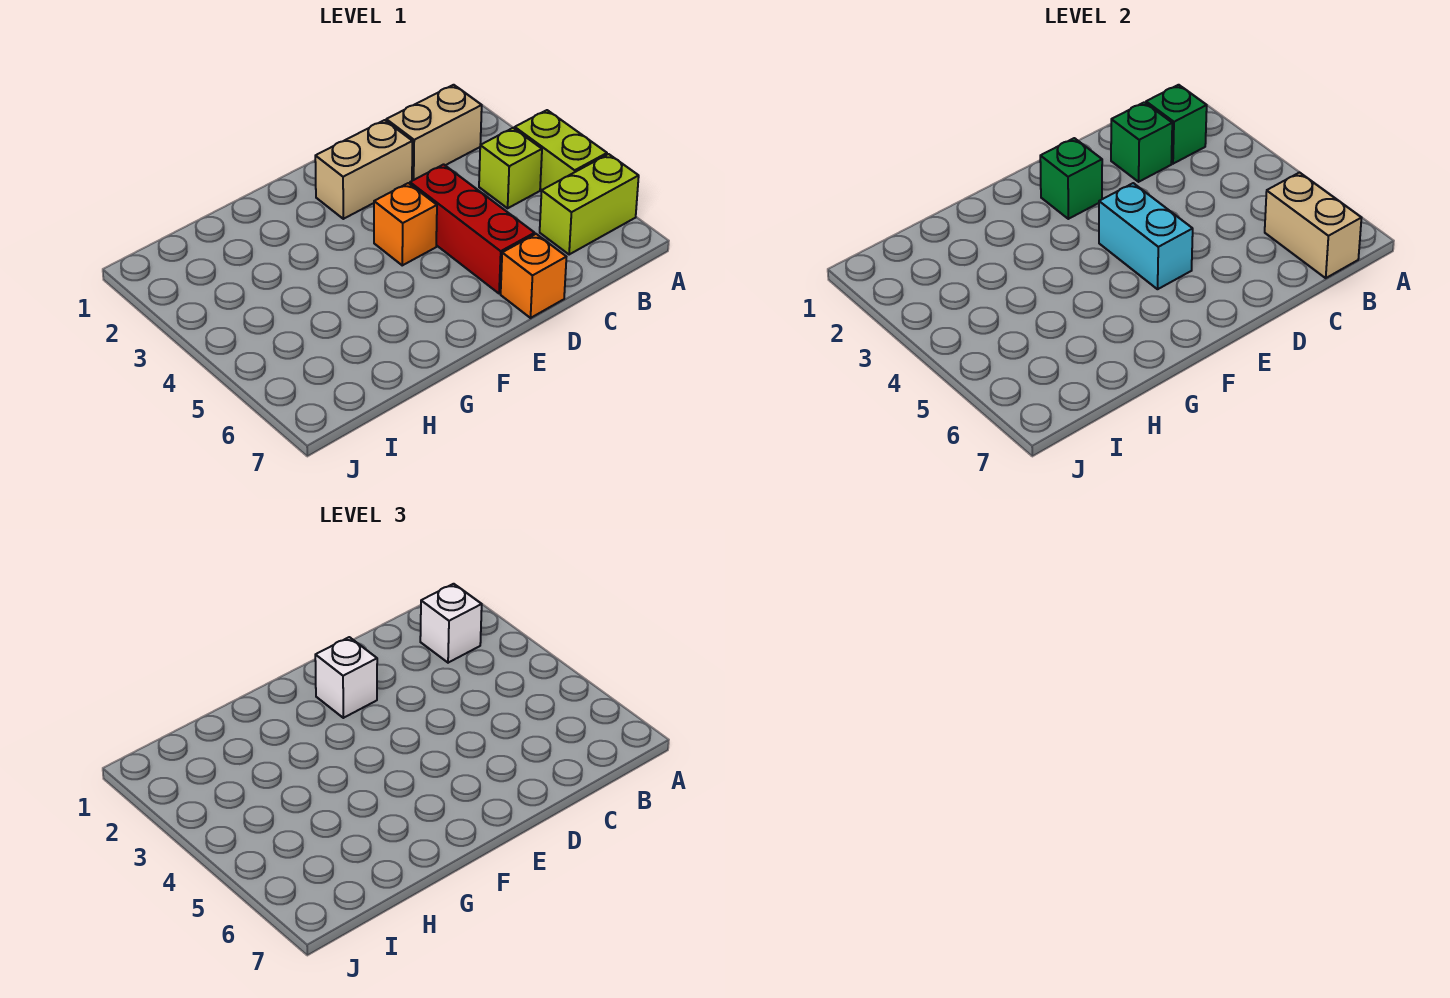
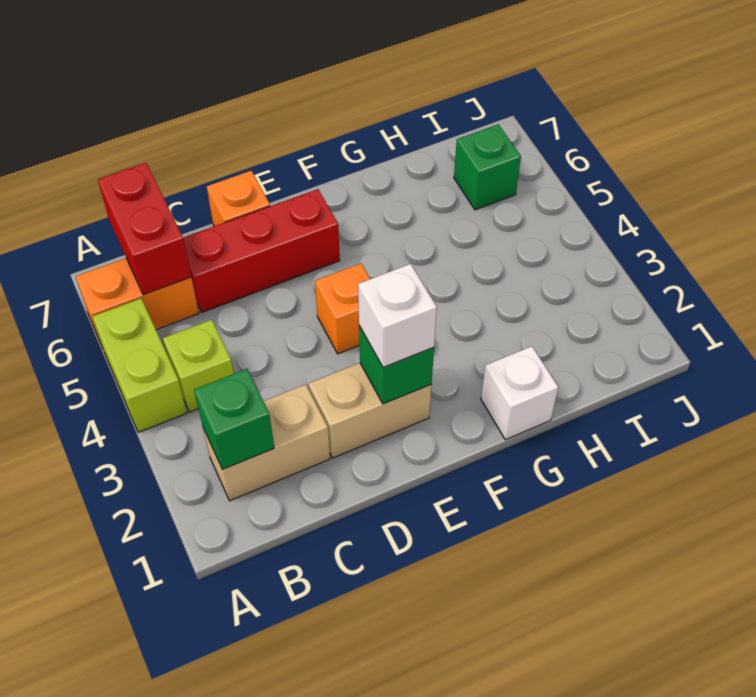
lime 1x2 brick [540,154,639,255] -> orange 1x2 brick [75,258,199,345]
white 1x1 brick [420,584,482,663] -> white 1x1 brick moved to [481,346,558,440]
tan 1x2 brick [1265,172,1362,278] -> red 1x2 brick [98,163,191,295]
green 1x1 brick [1111,102,1172,182] -> green 1x1 brick moved to [454,124,521,210]
red 1x3 brick [410,164,535,294] -> red 1x3 brick turned to [183,189,340,312]
cyan 1x2 brick [1099,183,1193,289] -> none

